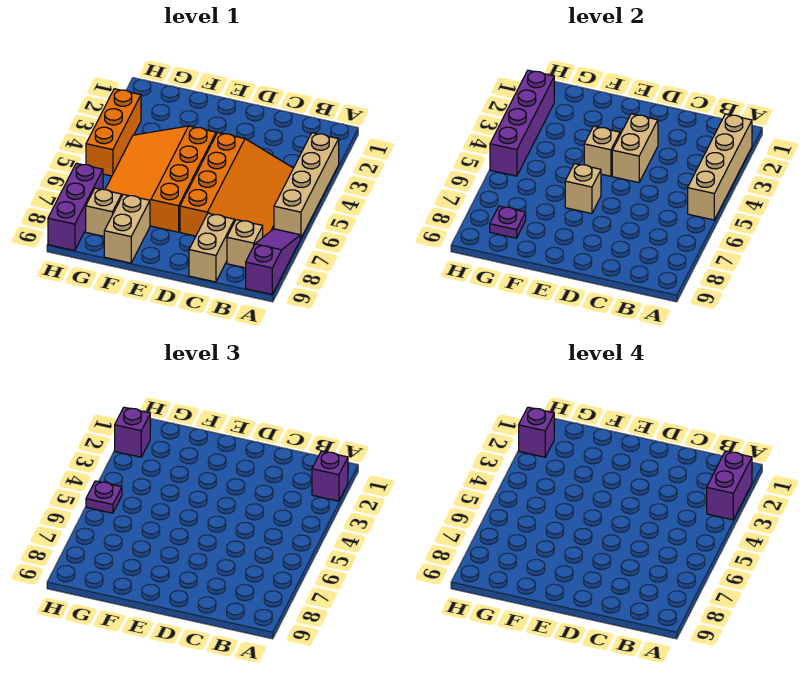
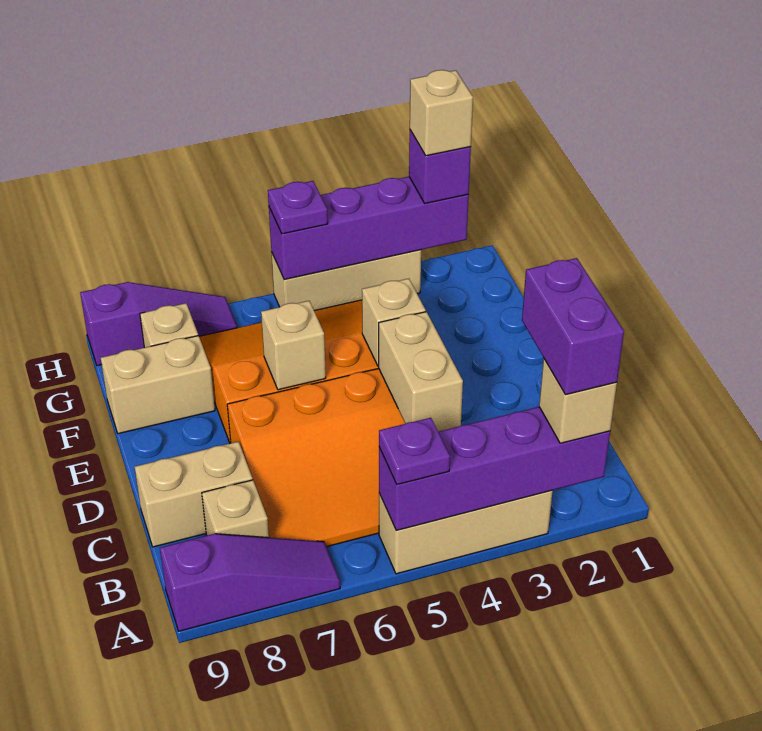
tan 1x4 brick [688,114,752,220] -> purple 1x4 brick [379,407,610,530]
purple 1x1 brick [312,451,348,501] -> tan 1x1 brick [539,359,617,443]
purple 1x2 brick [707,451,752,520] -> purple 1x2 brick turned to [522,258,624,395]
tan 1x4 brick [274,133,339,239] -> tan 1x3 brick [379,490,553,574]
tan 1x2 brick [612,114,658,183] -> tan 1x2 brick turned to [378,312,463,432]
purple 1x1 plate [490,206,526,238] -> purple 1x1 plate moved to [379,418,450,484]
purple 1x1 brick [519,407,554,457] -> tan 1x1 brick [410,70,473,156]
orange 1x3 brick [86,89,141,176] -> tan 1x3 brick [271,250,421,311]
purple 1x3 brick [48,163,103,251] -> purple 1x3 slope [80,282,237,366]

